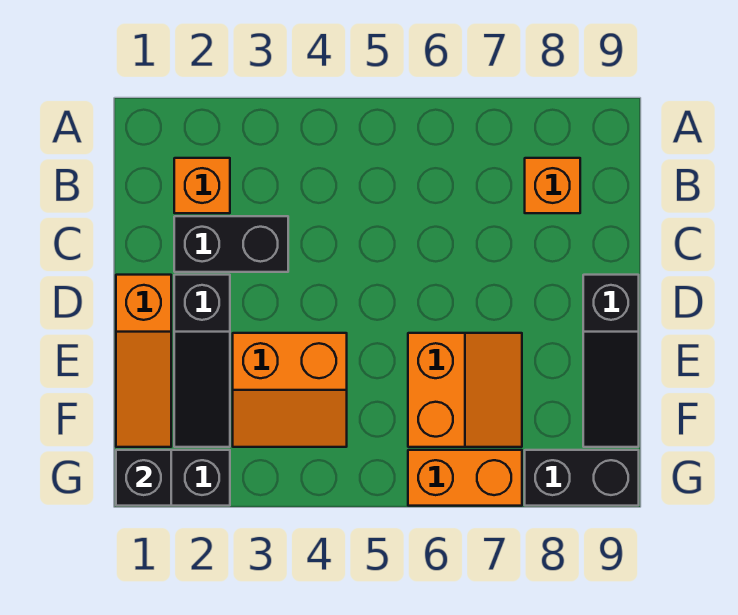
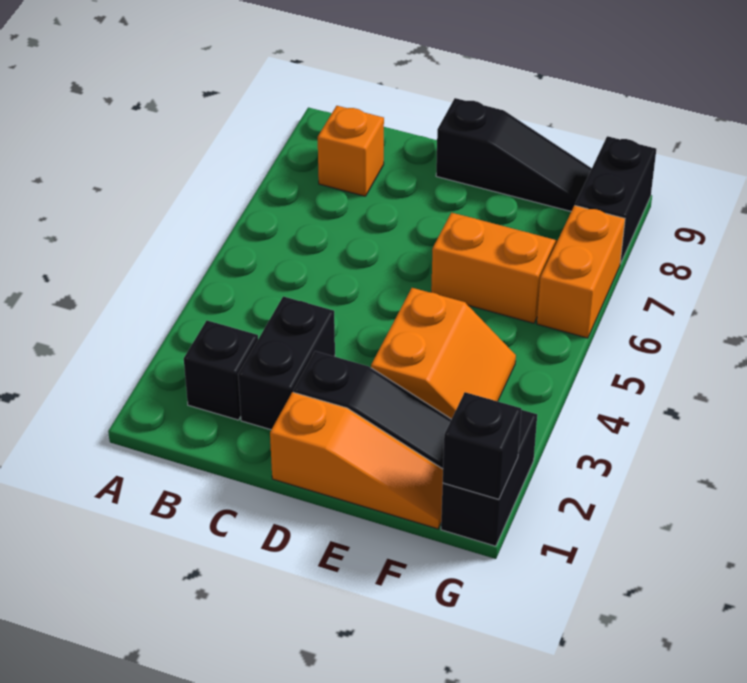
orange 1x1 brick [174,158,230,213] -> black 1x1 brick [184,321,258,420]

